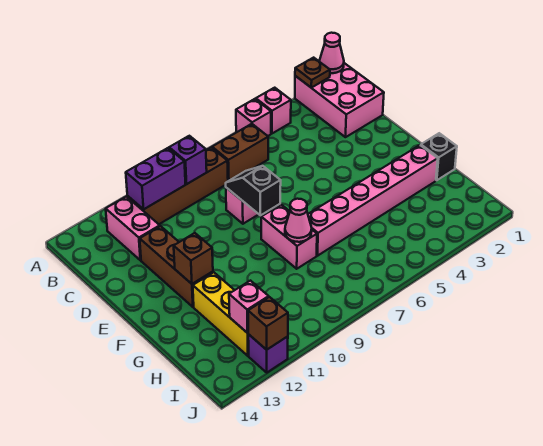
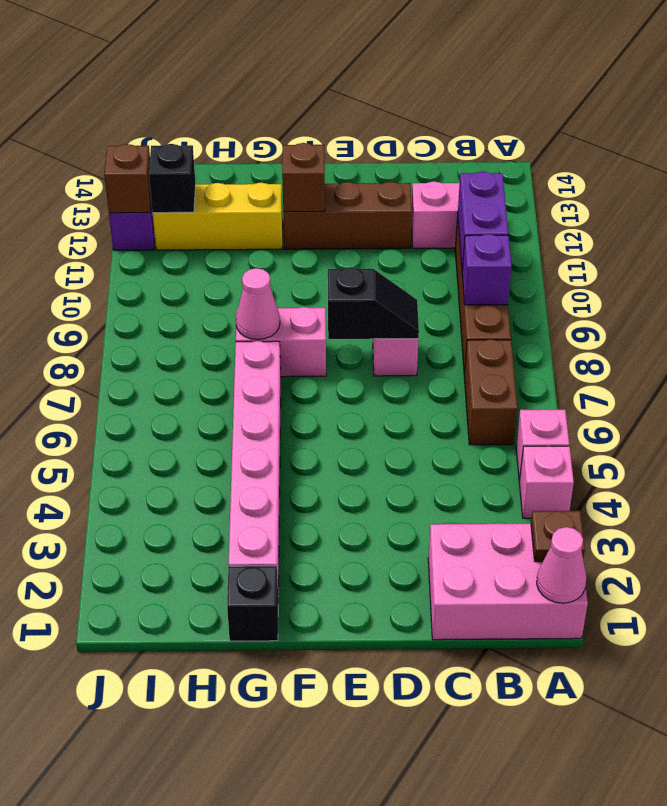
pink 1x1 brick [229,281,269,333] -> black 1x1 brick [149,144,196,213]

